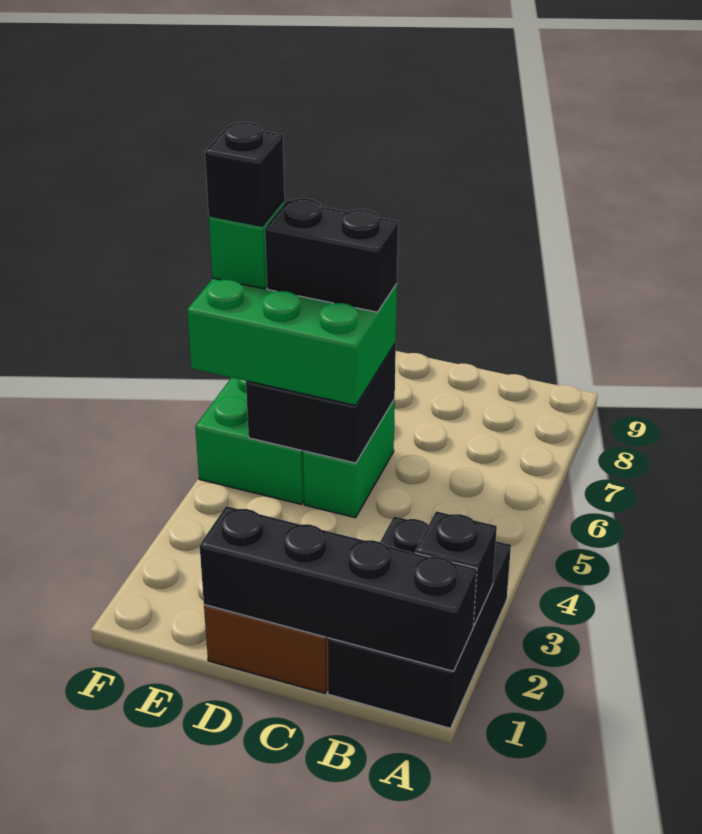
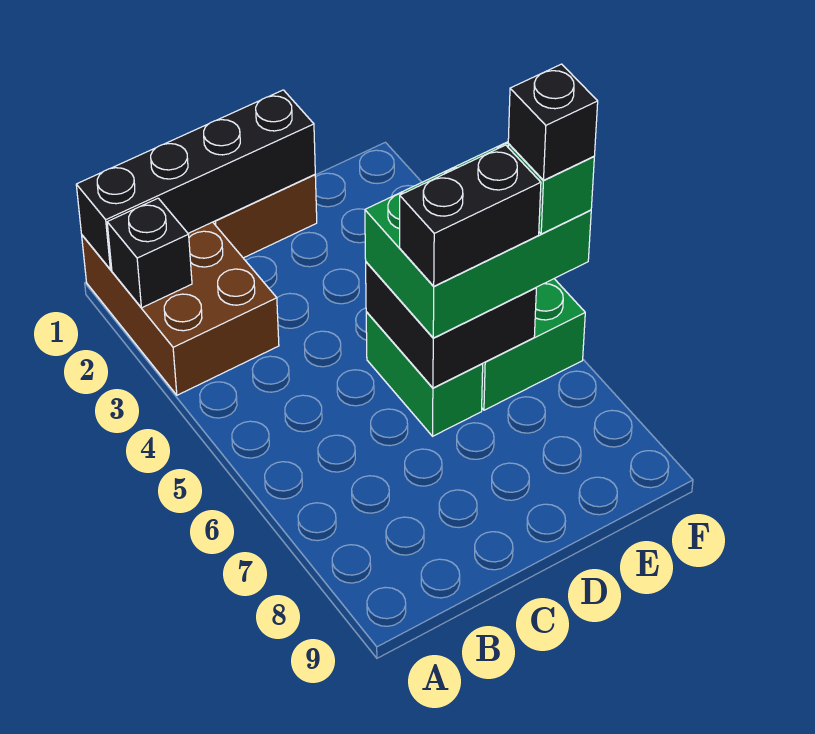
black 2x3 brick [327,516,511,728] -> brown 2x3 brick [82,222,279,395]

